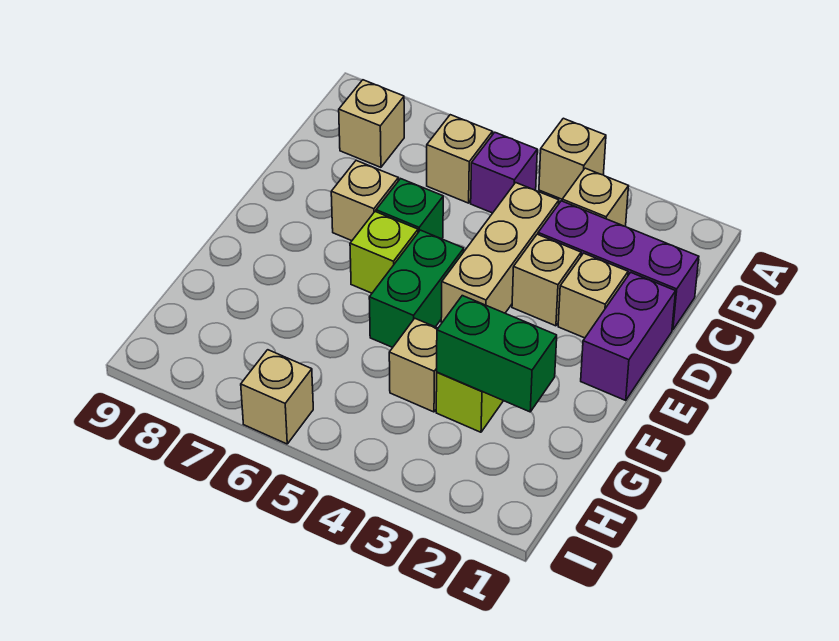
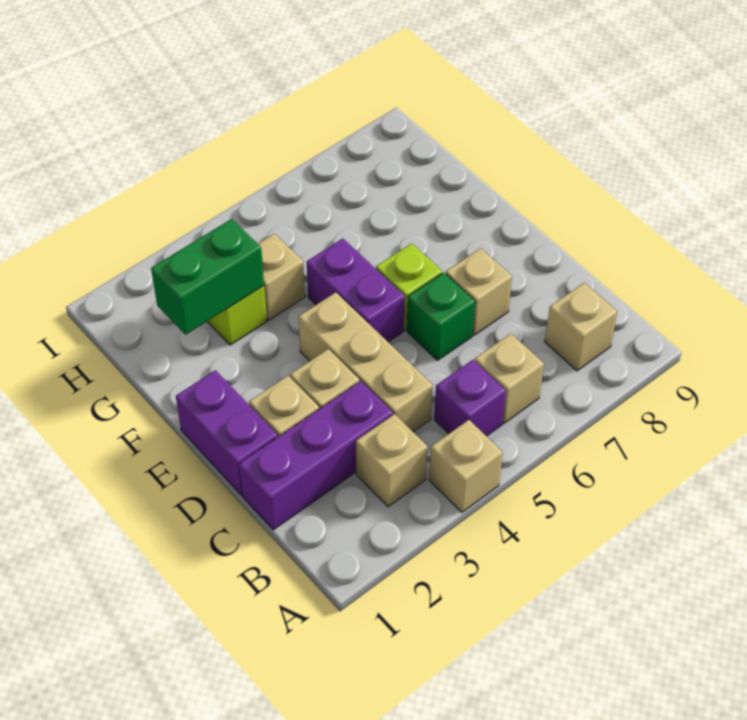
green 1x2 brick [369,230,464,347] -> purple 1x2 brick [307,239,405,342]
tan 1x1 brick [241,350,313,444] -> none

